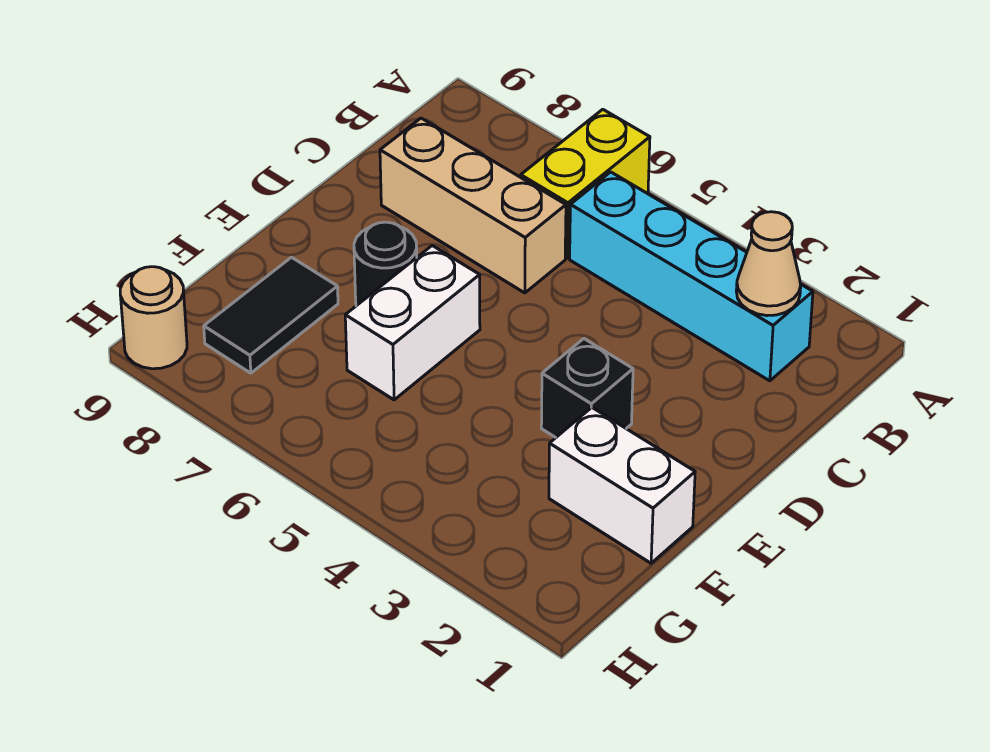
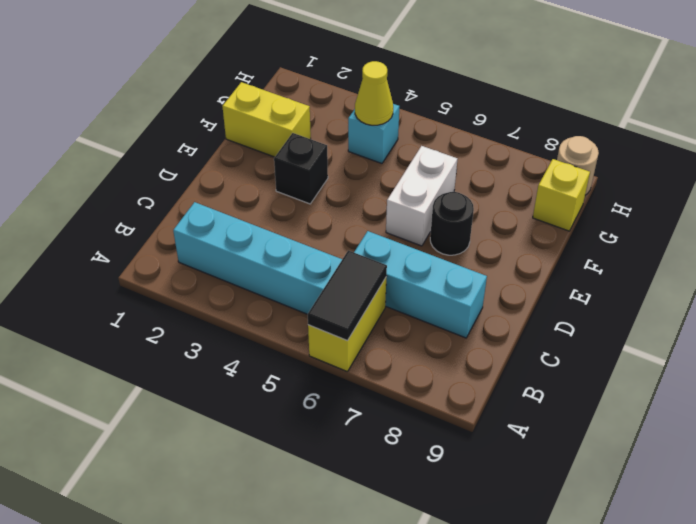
tan 1x1 cone [736,212,801,316] -> none
tan 1x3 brick [380,118,566,293] -> cyan 1x3 brick [354,231,487,338]
white 1x2 brick [549,408,695,563] -> yellow 1x2 brick [222,82,311,157]
black 1x2 tile [204,257,338,373] -> black 1x2 tile moved to [308,250,387,341]
none -> cyan 1x1 brick [348,104,399,164]
none -> yellow 1x1 cone [355,61,393,125]
none -> yellow 1x1 brick [533,159,590,231]

